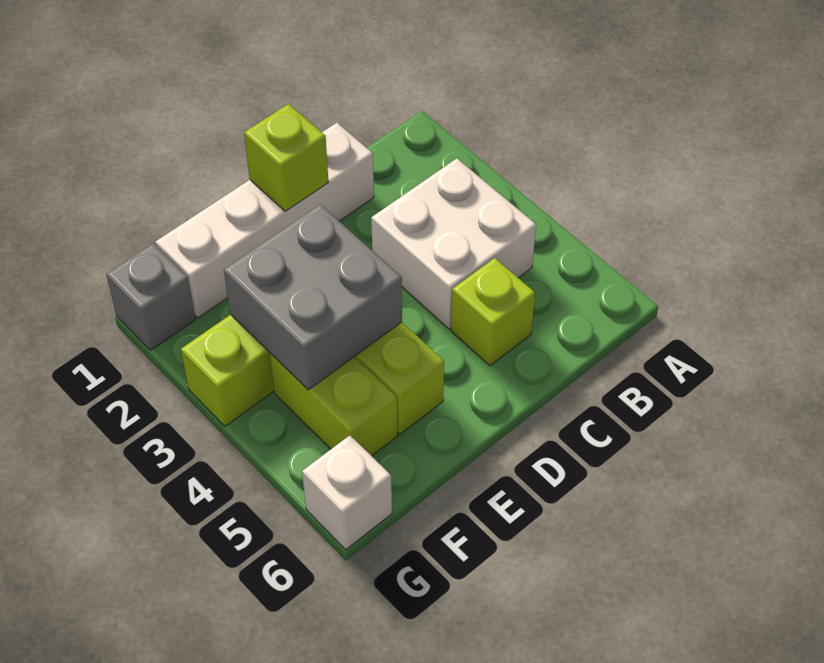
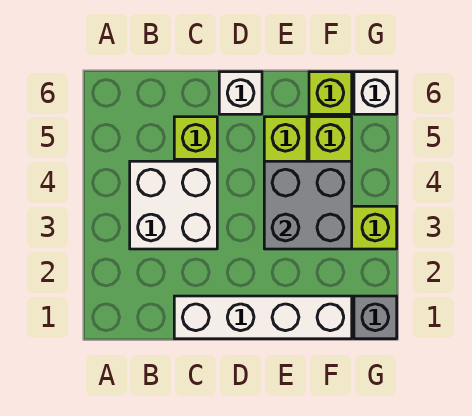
lime 1x1 brick [244,104,328,211] -> lime 1x1 brick moved to [309,72,352,114]
none -> white 1x1 brick [219,72,262,114]

